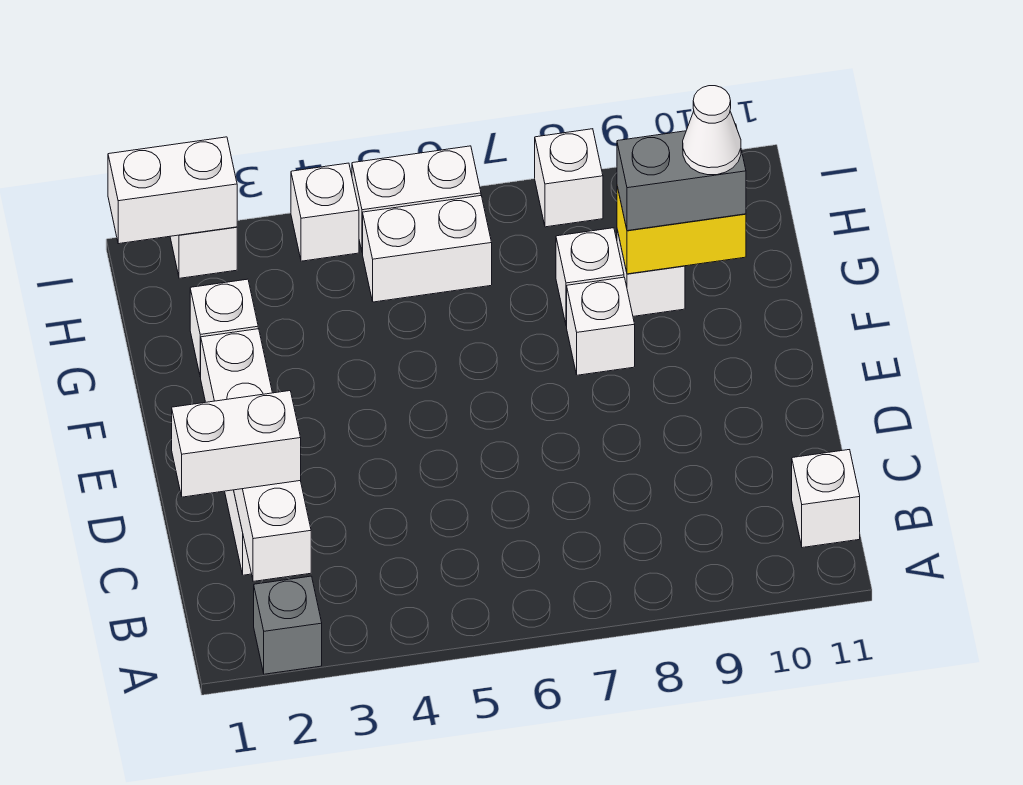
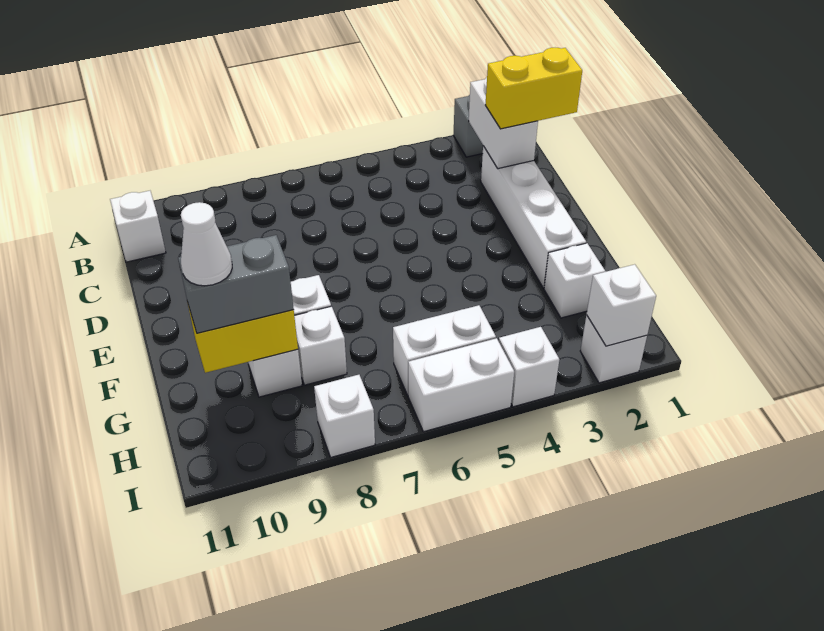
white 1x2 brick [172,391,301,497] -> yellow 1x2 brick [485,48,582,129]
white 1x2 brick [108,137,237,244] -> white 1x1 brick [587,264,656,346]

